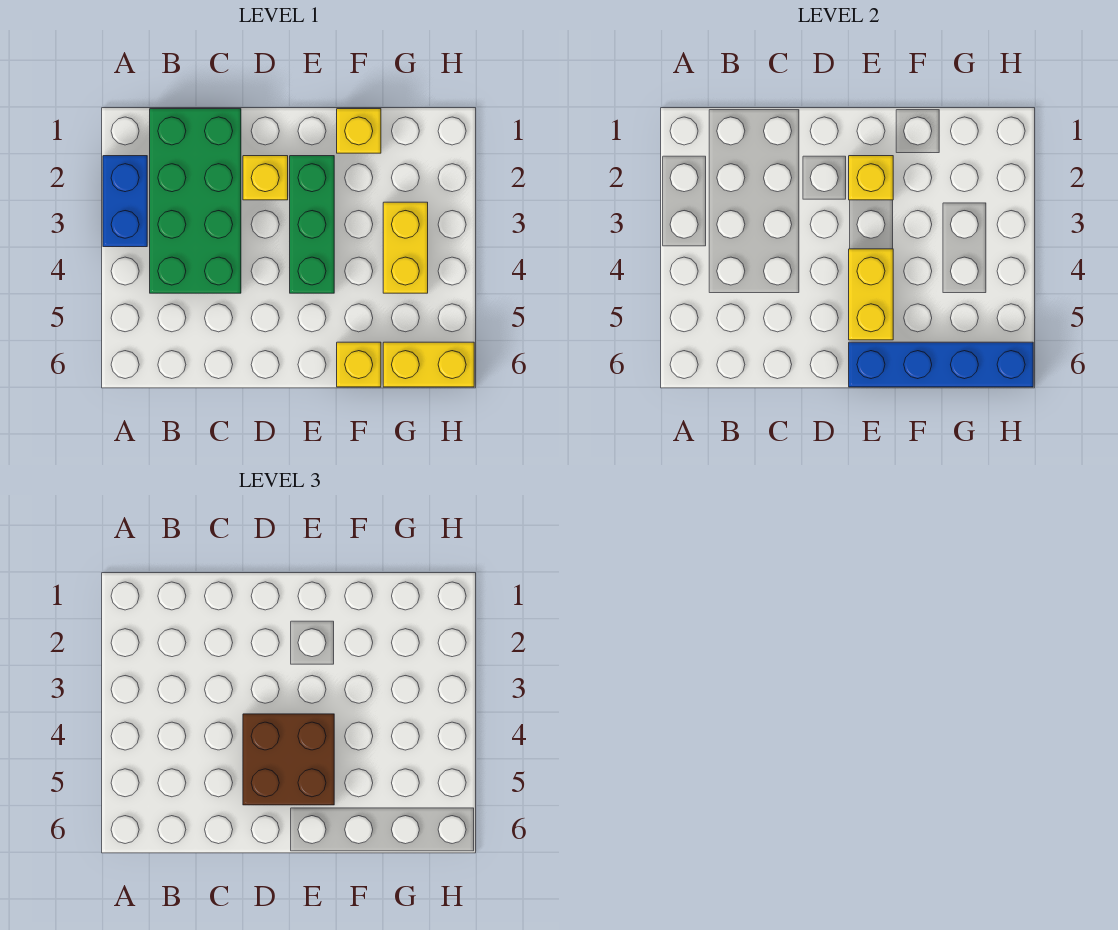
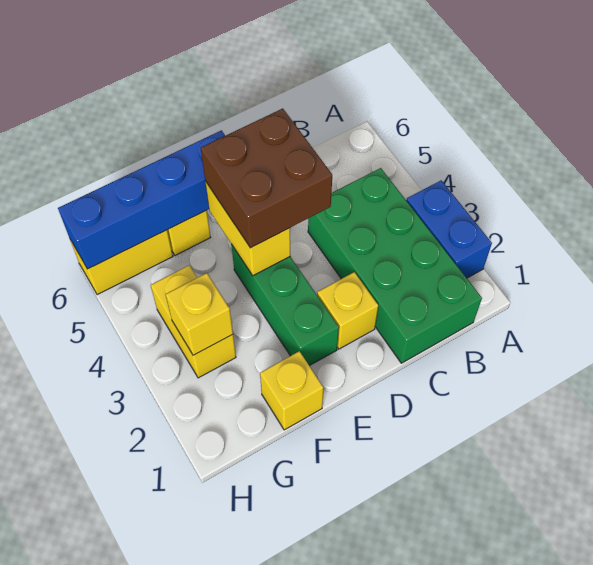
yellow 1x1 brick [849,156,893,200] -> yellow 1x1 brick moved to [166,273,233,355]

